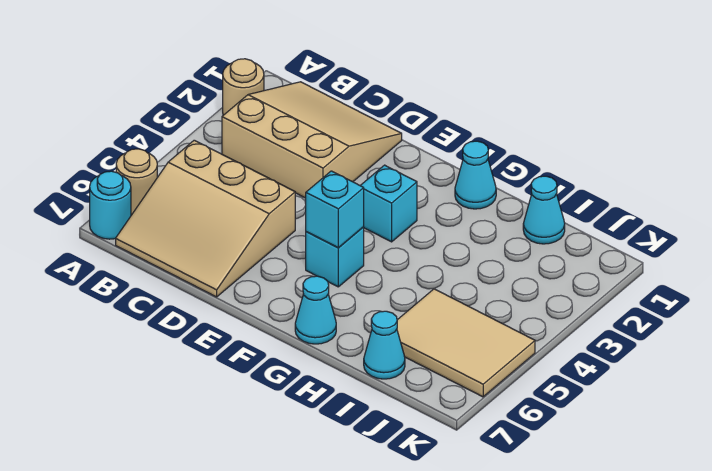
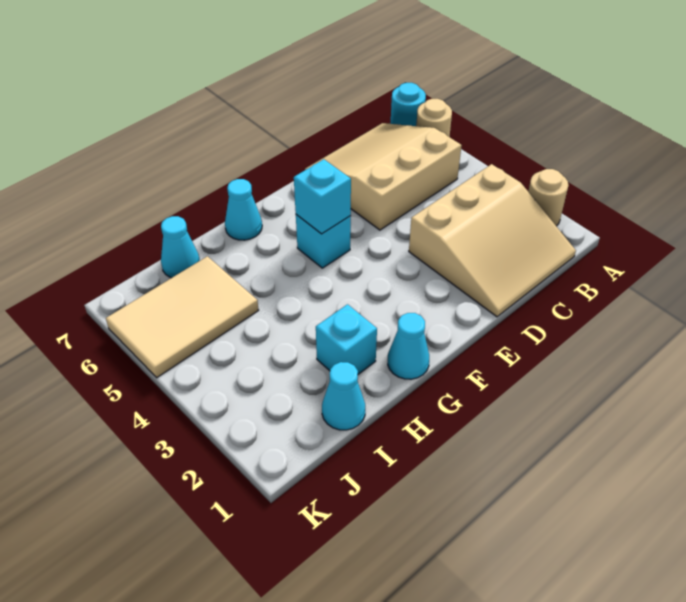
cyan 1x1 brick [360,165,417,242] -> cyan 1x1 brick moved to [316,304,377,374]

